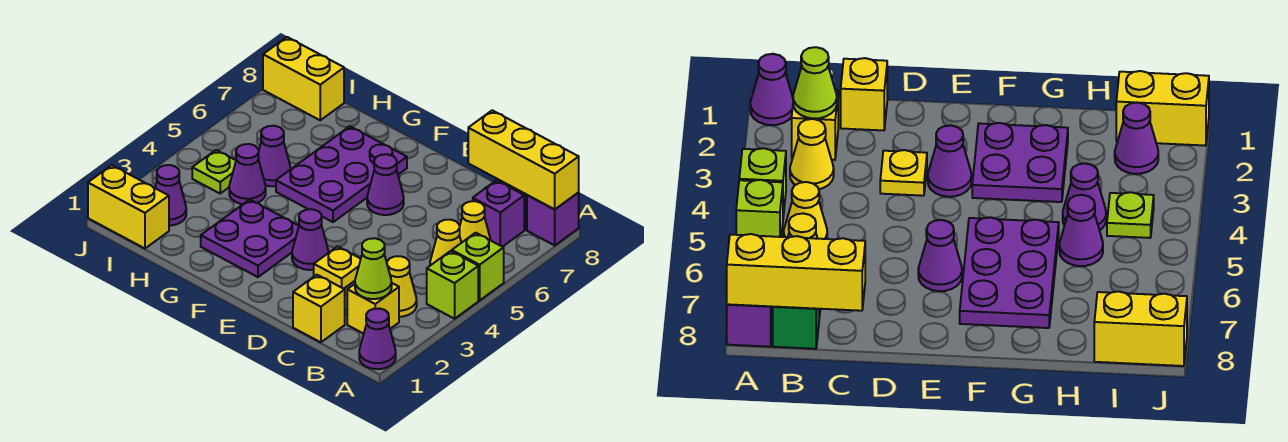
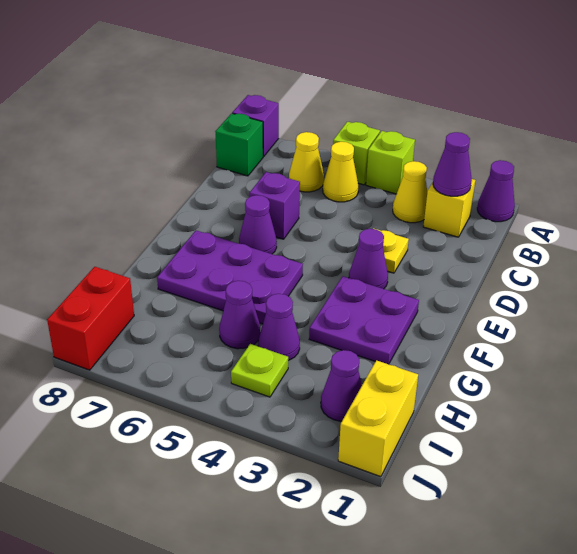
yellow 1x3 brick [468,110,579,209] -> none
lime 1x1 cone [355,238,392,299] -> purple 1x1 cone [433,132,472,196]
purple 1x1 brick [473,180,524,247] -> purple 1x1 brick moved to [250,172,300,239]
yellow 1x1 brick [293,275,345,342] -> none
yellow 1x2 brick [263,37,344,120] -> red 1x2 brick [47,267,134,370]

